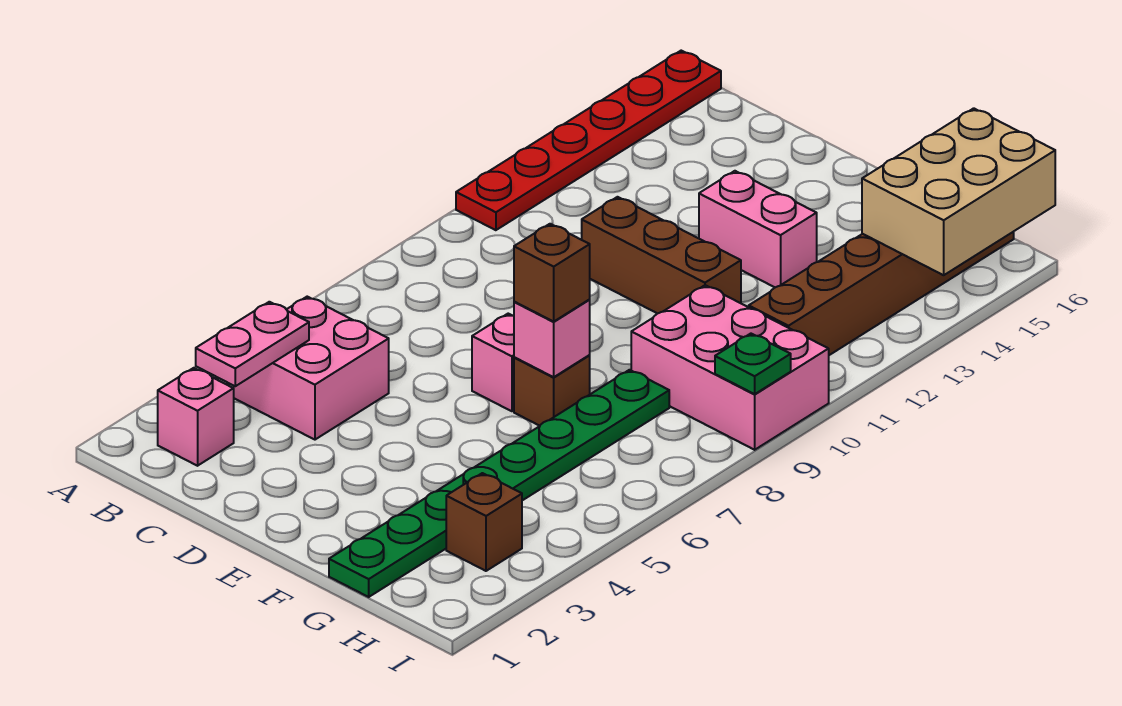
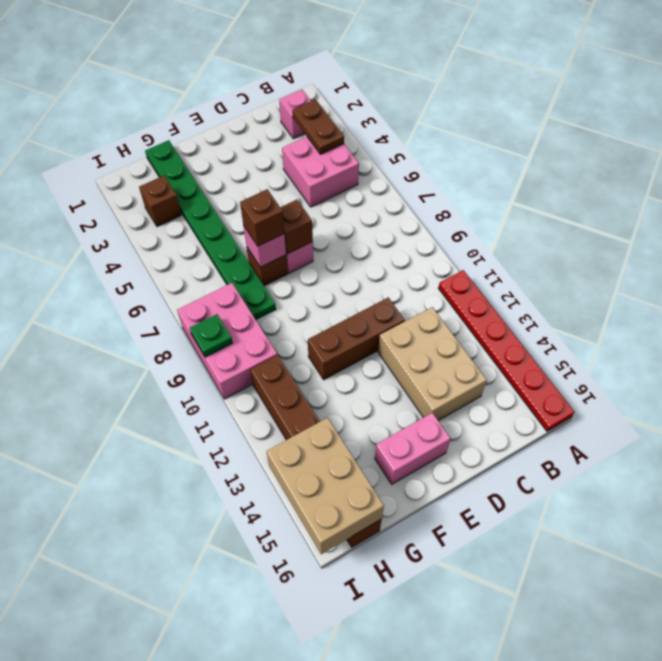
pink 1x2 plate [196,302,309,386] -> brown 1x2 plate [292,100,344,154]
none -> tan 2x3 brick [378,307,487,421]
none -> brown 1x1 brick [280,200,313,254]
pink 1x2 brick [699,171,817,287] -> pink 1x2 brick moved to [375,413,451,484]
pink 2x3 brick [631,285,829,450] -> pink 2x3 brick turned to [177,283,277,399]

